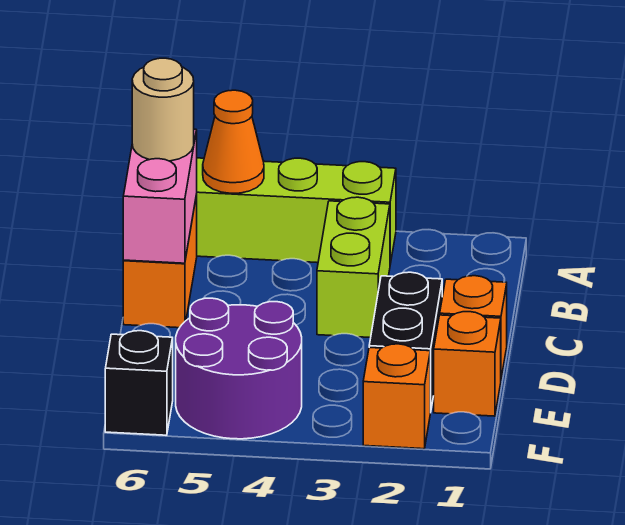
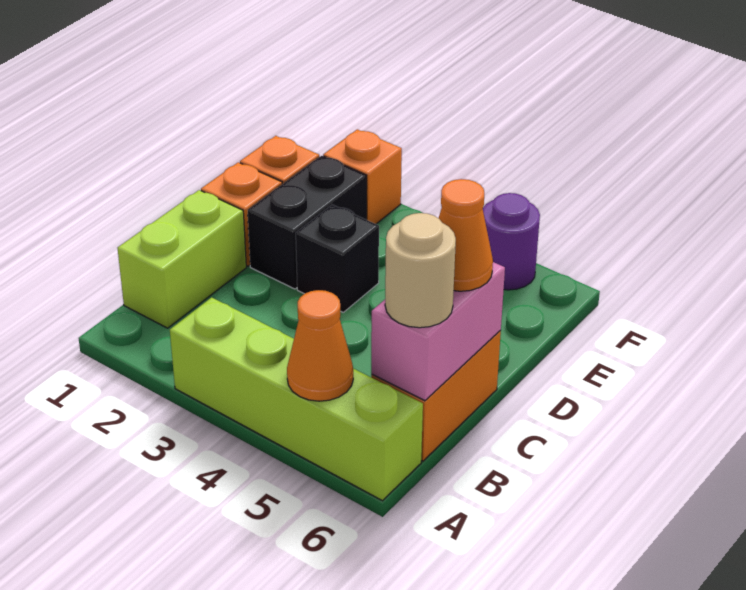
lime 1x2 brick [317,197,390,338] -> lime 1x2 brick moved to [118,190,246,328]
none -> orange 1x1 cone [439,179,493,291]
purple 2x2 round brick [176,298,302,439] -> purple 1x1 round brick [483,193,540,290]
black 1x1 brick [105,331,173,435] -> black 1x1 brick moved to [296,205,379,312]

